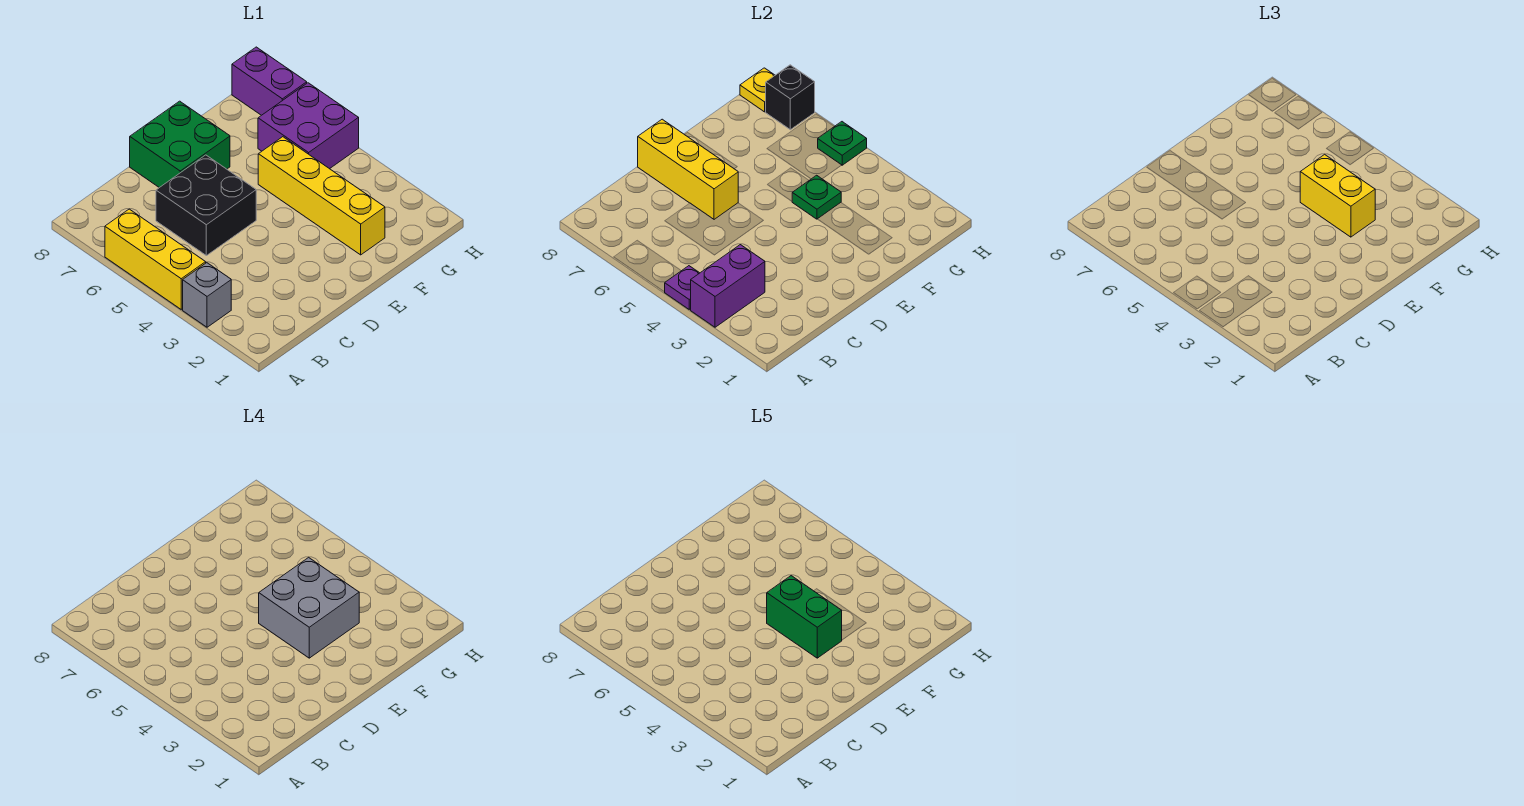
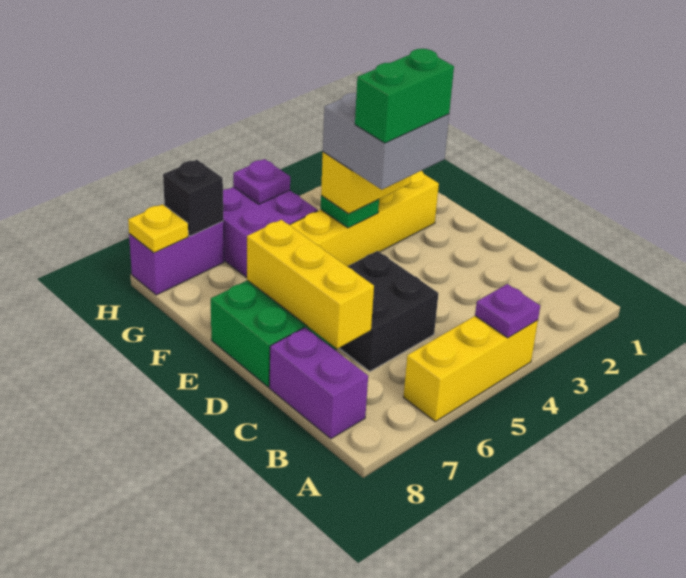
grey 1x1 brick [183,263,231,327] -> none
purple 1x2 brick [691,245,765,327] -> purple 1x2 brick moved to [270,327,368,439]
yellow 1x3 brick [638,119,738,219] -> yellow 1x3 brick turned to [247,220,374,349]
green 1x1 plate [818,122,867,165] -> purple 1x1 plate [233,159,290,204]

